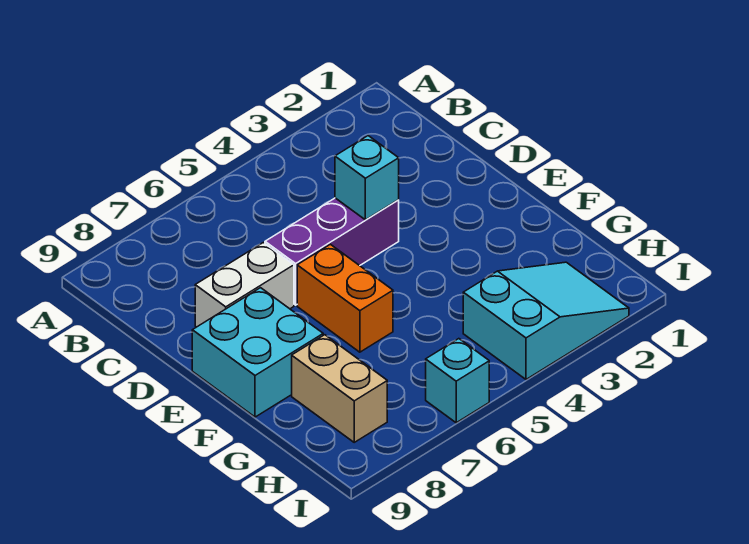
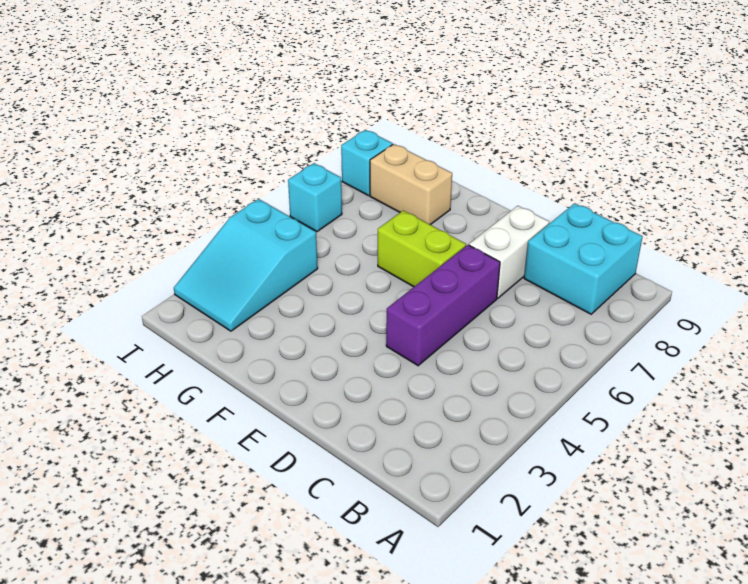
cyan 1x1 brick [335,136,399,220] -> cyan 1x1 brick moved to [341,130,393,196]
orange 1x2 brick [297,244,393,352] -> lime 1x2 brick [378,211,466,287]
cyan 2x2 brick [192,288,323,417] -> cyan 2x2 brick moved to [524,203,643,314]

